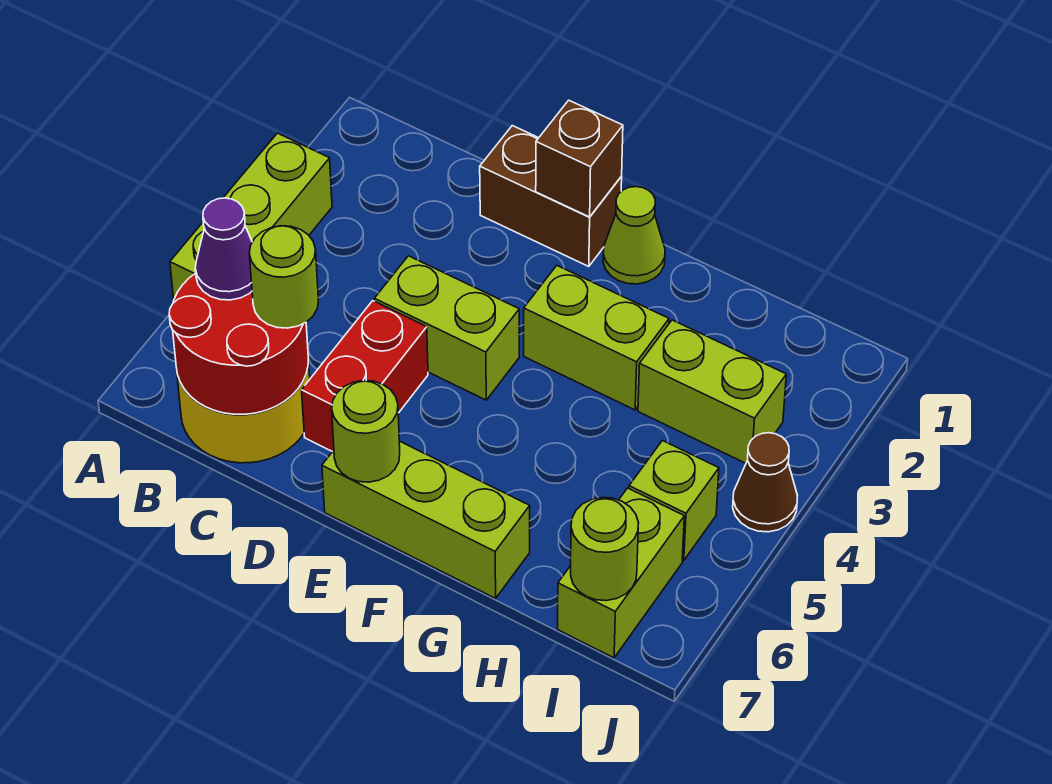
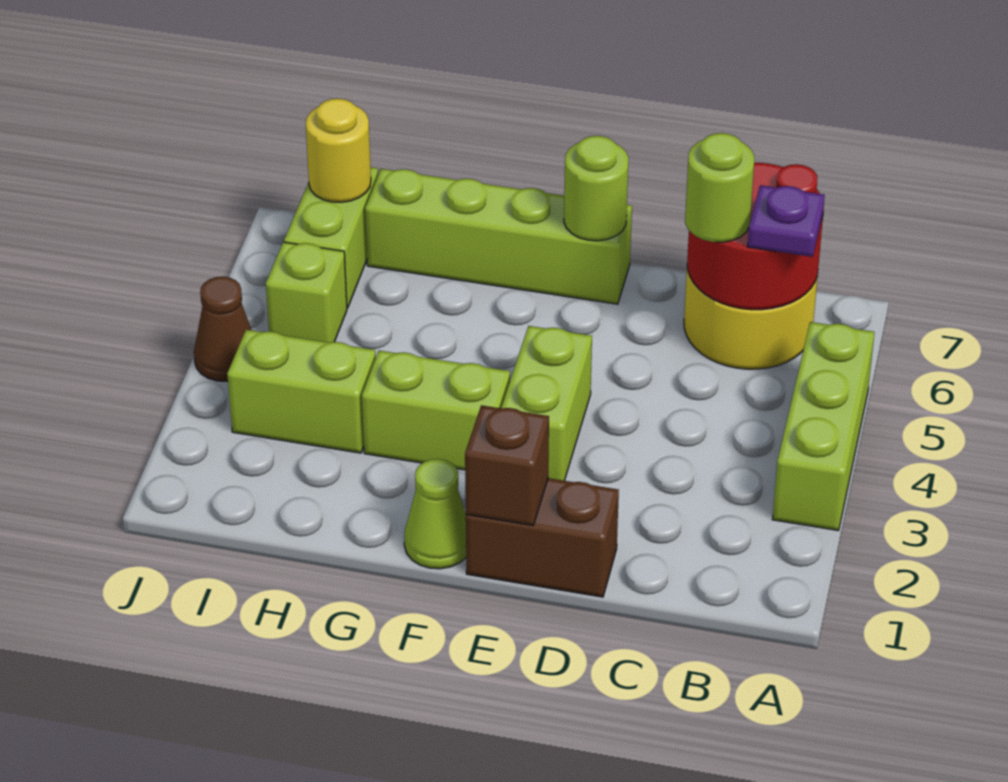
purple 1x1 cone [195,198,252,300] -> purple 1x1 plate [748,185,825,257]
lime 1x2 brick [374,256,519,400] -> lime 1x2 brick turned to [501,326,592,481]
red 1x2 brick [302,301,428,452] -> none
lime 1x3 brick [322,441,530,598] -> lime 1x4 brick [365,169,632,304]
lime 1x1 round brick [571,498,639,601] -> yellow 1x1 round brick [306,99,371,202]

